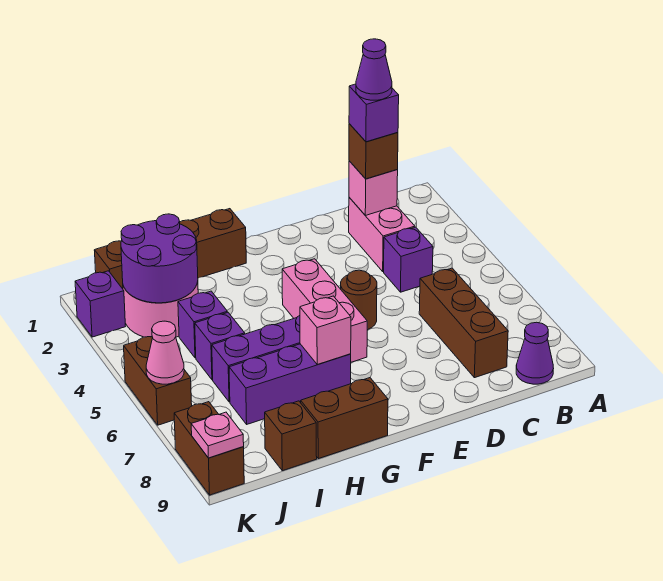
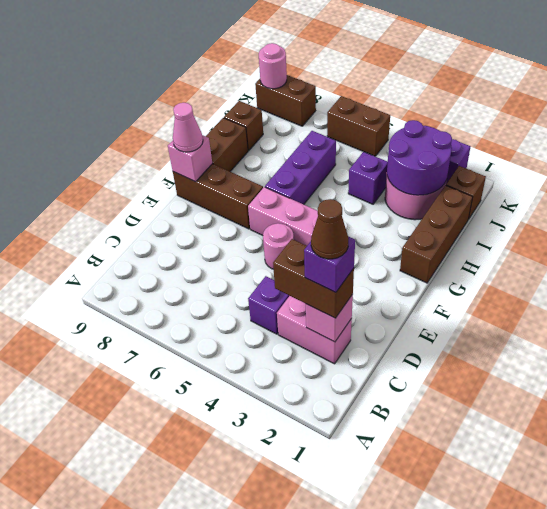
purple 1x1 cone [516,322,554,384] -> none
brown 1x1 brick [349,124,398,179] -> brown 1x2 brick [273,239,354,318]
purple 1x1 cone [356,39,392,100] -> brown 1x1 cone [311,199,349,259]
brown 1x3 brick [419,268,508,378] -> brown 1x3 brick moved to [173,164,263,229]
brown 1x1 round brick [341,270,377,330] -> pink 1x1 round brick [263,223,294,269]
purple 1x3 brick [229,344,351,424] -> none
pink 1x1 brick [300,296,351,365] -> pink 1x1 brick moved to [168,135,212,182]
purple 1x1 brick [195,313,245,380] -> none
pink 1x1 cone [146,321,184,384] -> pink 1x1 cone moved to [173,103,203,152]
pink 1x1 plate [191,412,244,458] -> pink 1x1 round brick [259,43,287,89]

